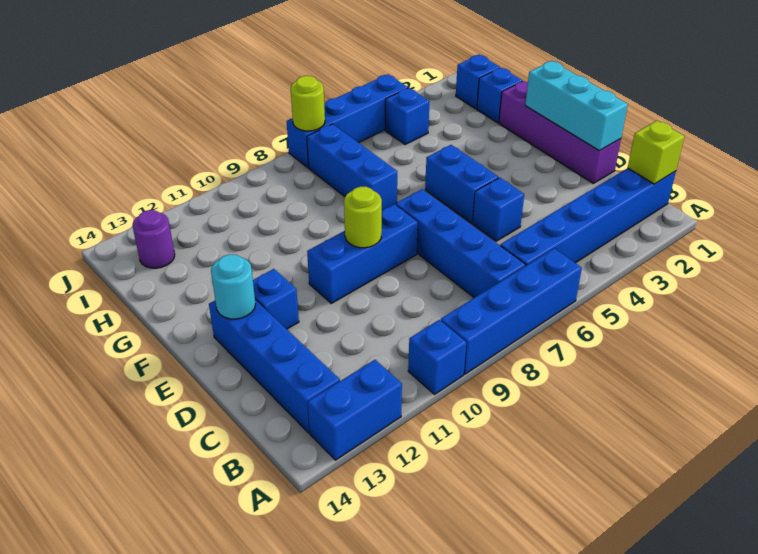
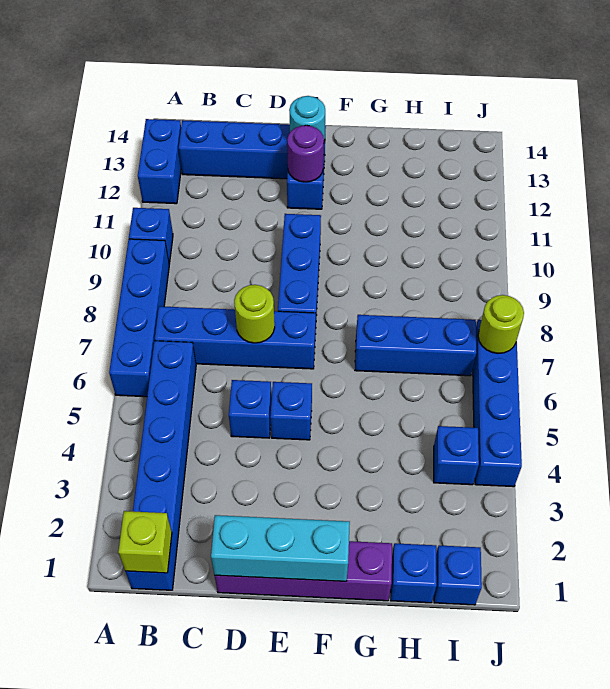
blue 1x2 brick [425,145,499,223] -> blue 1x1 brick [270,382,312,440]
lime 1x1 round brick [344,187,382,248] -> lime 1x1 round brick moved to [234,285,275,343]
purple 1x1 round brick [133,210,175,268] -> purple 1x1 round brick moved to [287,125,324,182]

